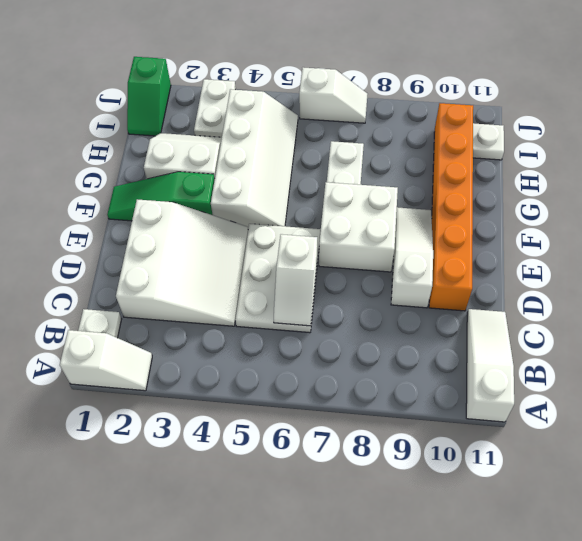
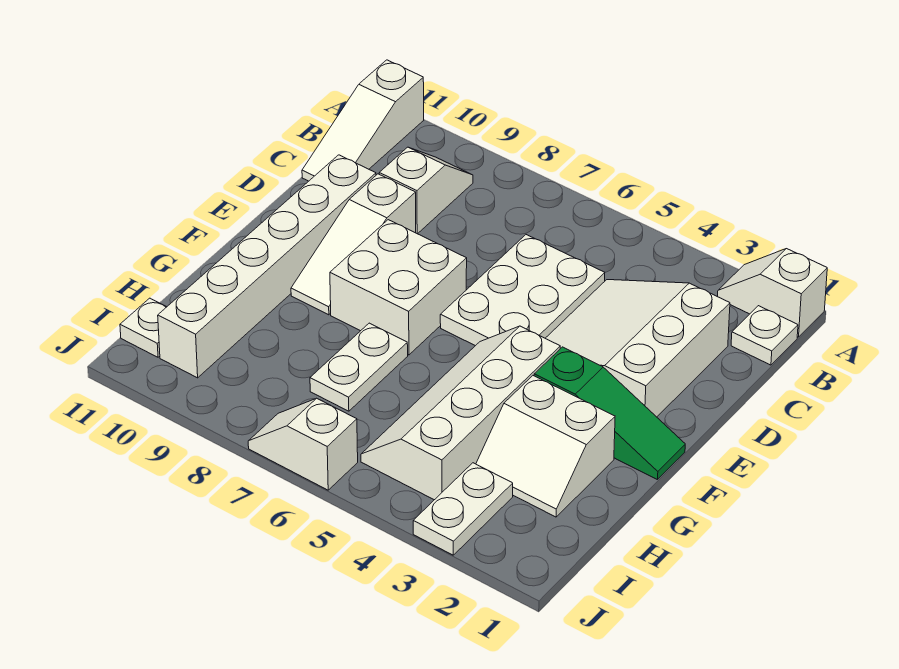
white 1x2 slope [274,234,317,326] -> white 1x2 slope moved to [379,147,473,234]
orange 1x6 brick [429,103,473,311] -> white 1x6 brick [158,155,376,378]
green 1x2 slope [127,57,171,136] -> none

